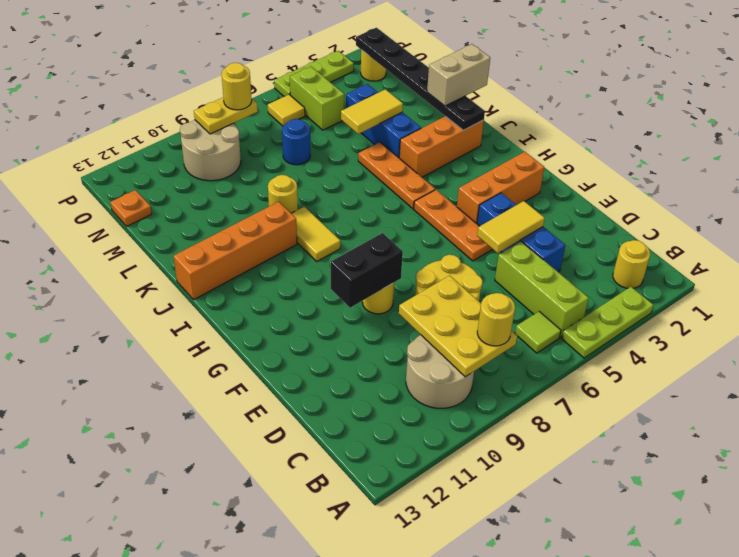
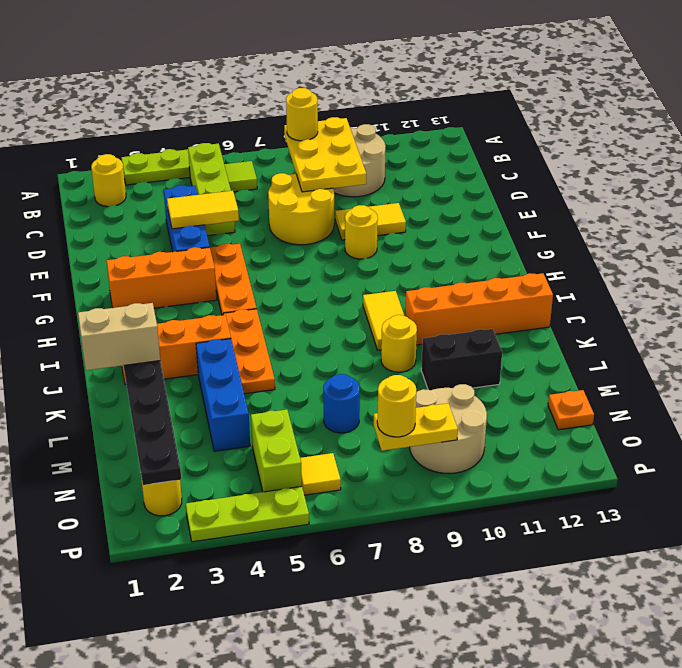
black 1x2 brick [331,233,403,308] -> black 1x2 brick moved to [421,329,502,390]
yellow 1x2 tile [341,89,403,134] -> yellow 1x2 tile moved to [335,203,406,240]

